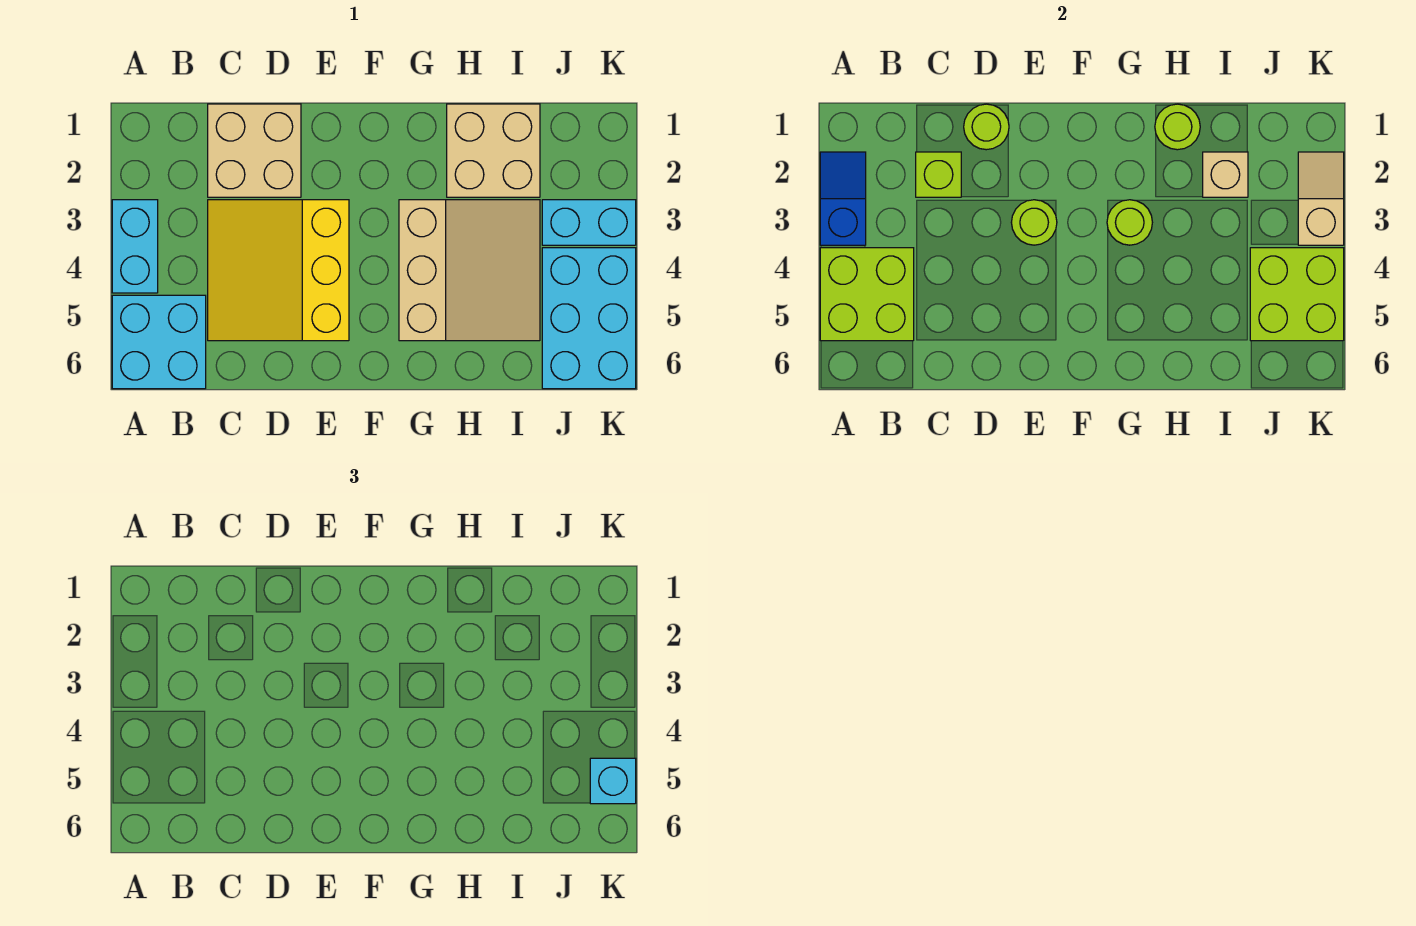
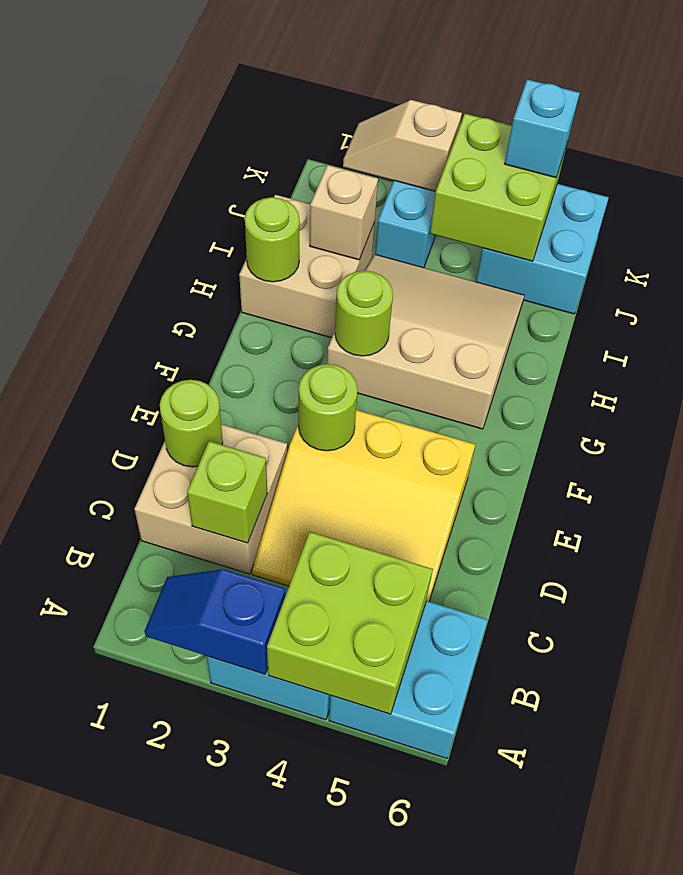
cyan 2x3 brick [542,248,636,389] -> cyan 2x2 brick [476,184,609,314]

